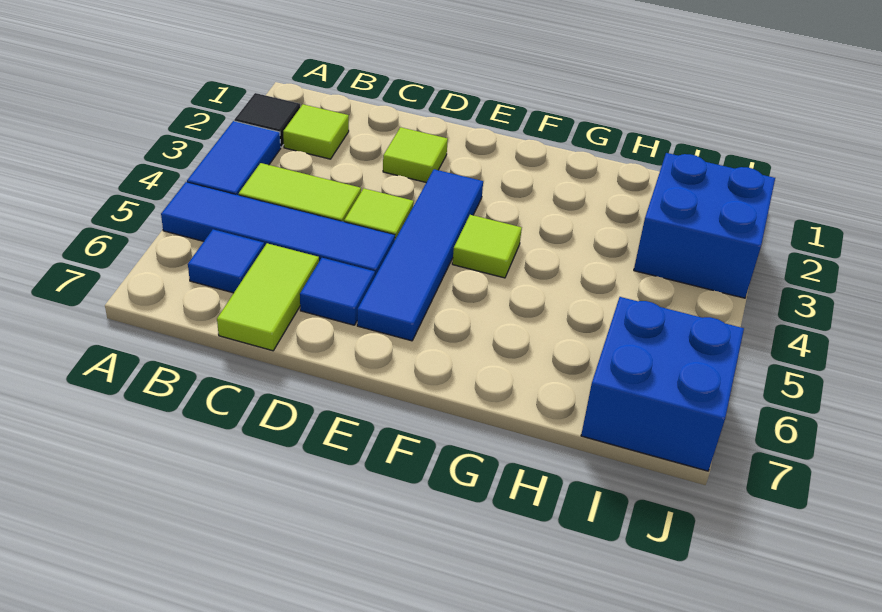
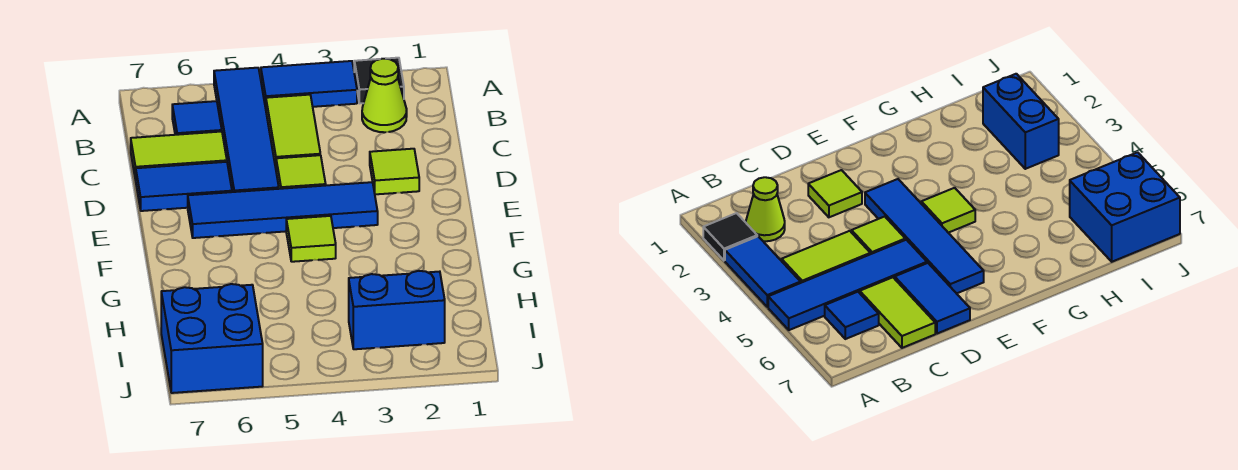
lime 1x1 tile [283,104,349,159] -> lime 1x1 cone [362,59,407,132]
blue 1x1 tile [300,258,375,325] -> blue 1x2 tile [136,162,232,211]
blue 2x2 brick [634,153,775,298] -> blue 1x2 brick [349,271,445,349]

